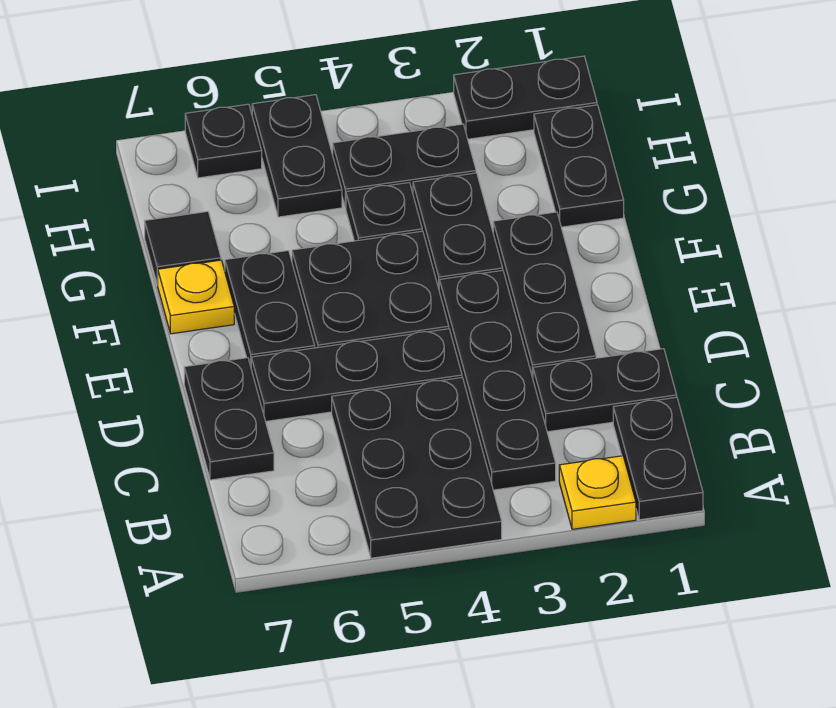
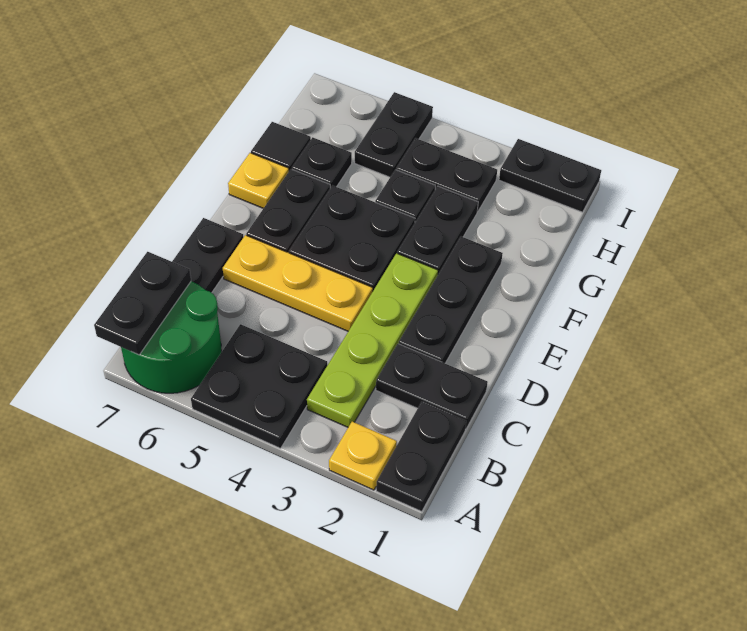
black 2x3 plate [332,378,502,558] -> black 2x2 plate [191,324,327,448]
none -> green 2x2 round brick [121,281,222,393]
black 1x4 plate [439,270,556,490] -> lime 1x4 plate [307,253,438,427]
black 1x3 plate [251,329,462,421] -> yellow 1x3 plate [223,235,373,331]
black 1x2 plate [534,105,624,227] -> black 1x2 plate moved to [94,252,191,355]
black 1x1 plate [185,104,262,178] -> black 1x1 plate moved to [292,137,352,188]

